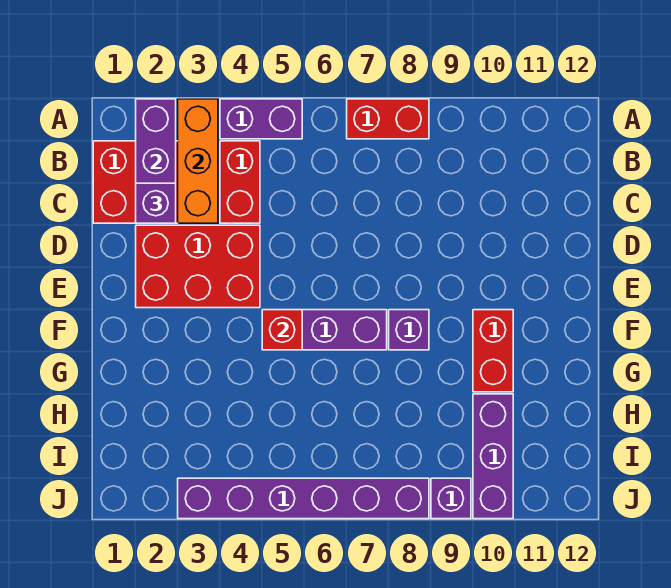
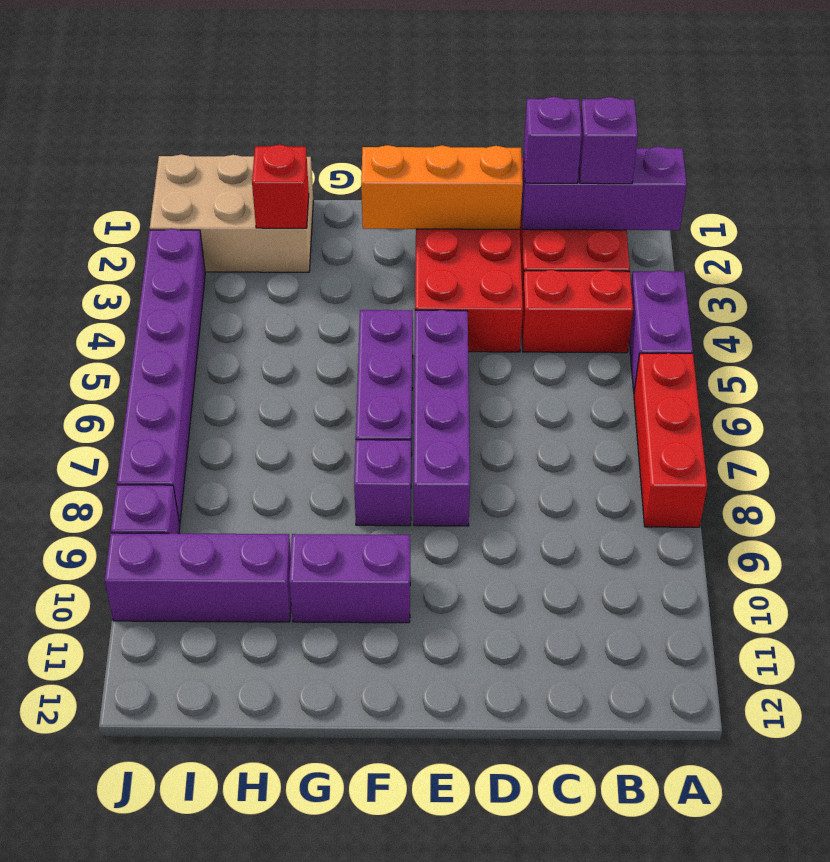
orange 1x3 brick [178,99,218,223] -> orange 1x3 brick moved to [361,145,523,229]
red 1x2 brick [347,99,429,139] -> red 1x3 brick [634,353,707,527]
none -> purple 1x1 brick [579,97,638,184]
none -> purple 1x4 brick [414,310,470,526]
red 1x1 brick [262,310,302,350] -> red 1x1 brick moved to [252,145,309,228]
red 1x2 brick [473,310,513,392] -> purple 1x2 brick [289,534,410,623]
none -> tan 2x3 brick [150,154,313,272]

